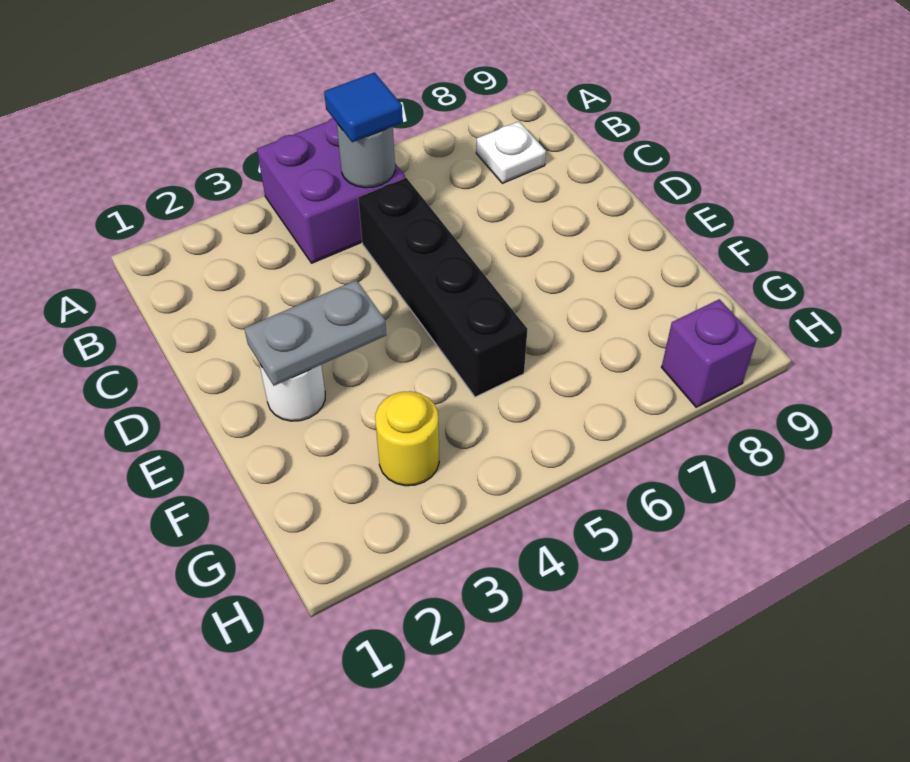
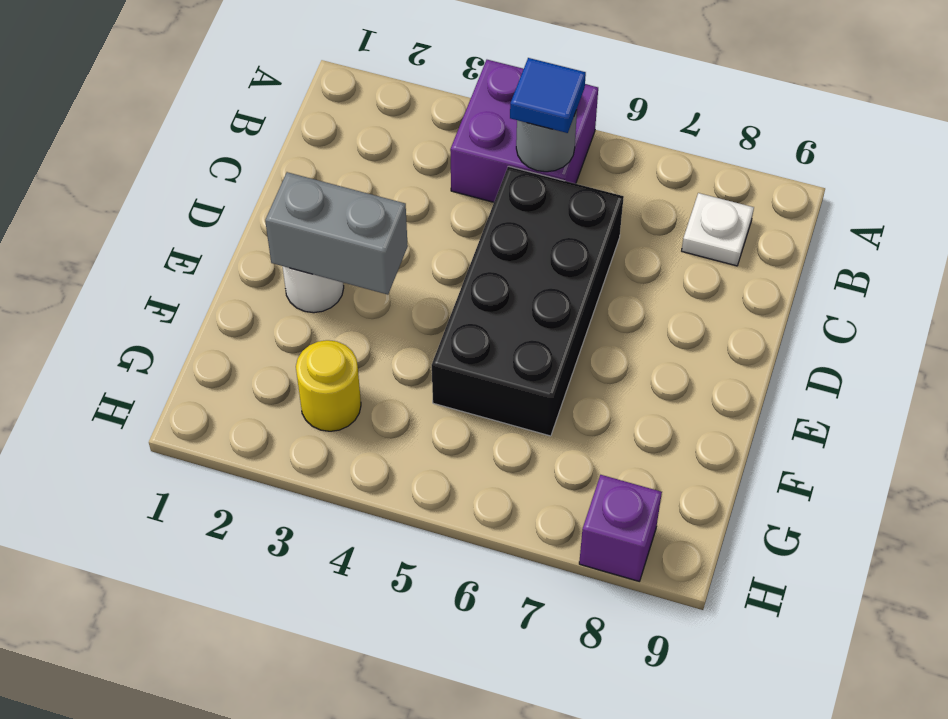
black 1x4 brick [358,178,527,397] -> black 2x4 brick [432,166,624,436]
grey 1x2 plate [244,280,386,386] -> grey 1x2 brick [265,172,408,295]

